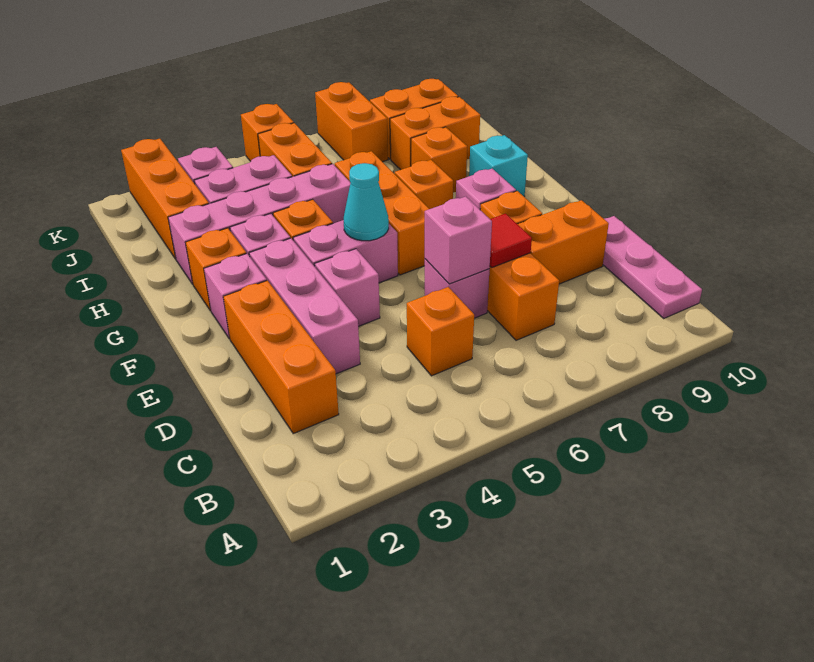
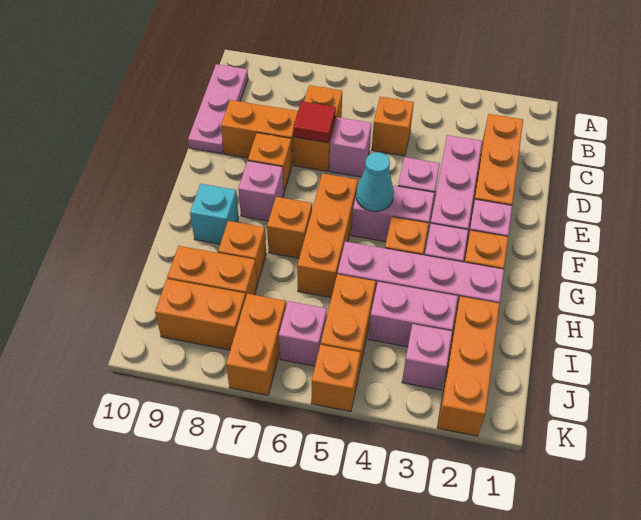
pink 1x1 brick [425,196,492,284] -> pink 1x1 brick moved to [279,301,327,366]

